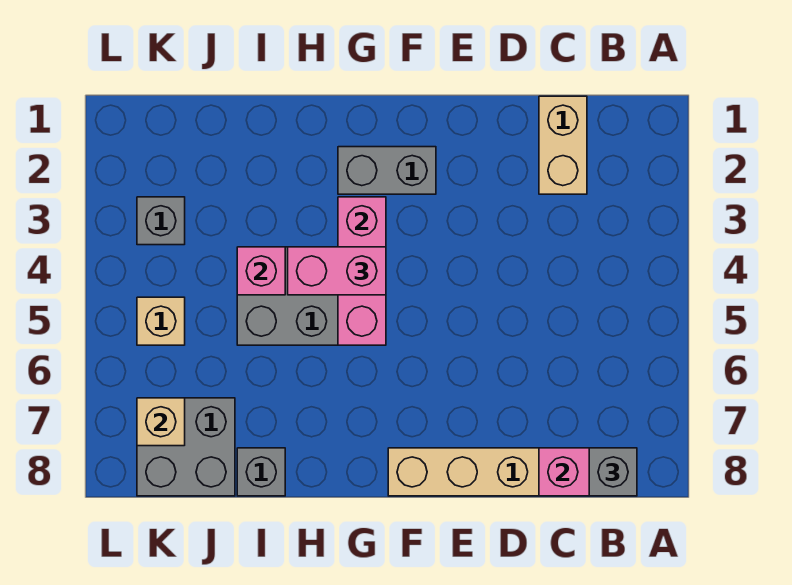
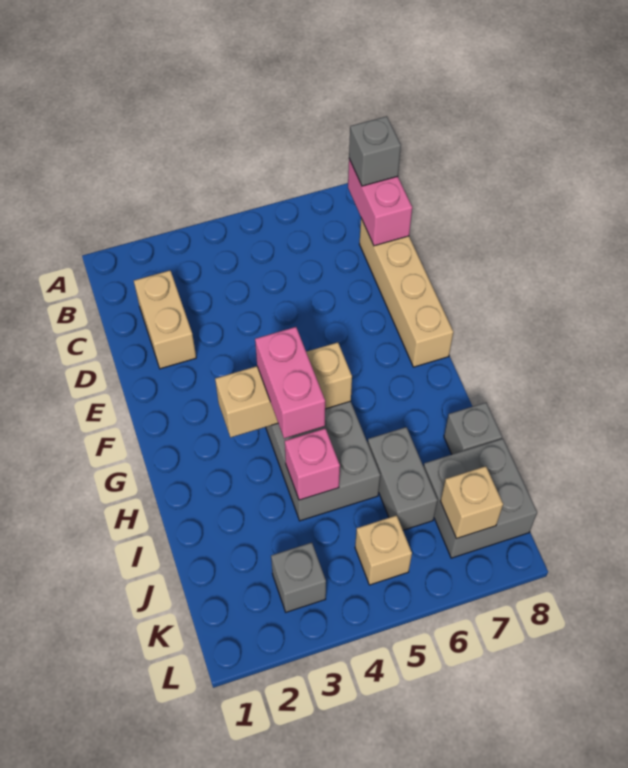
tan 1x2 brick [539,96,587,194] -> tan 1x2 brick turned to [134,271,196,369]
grey 1x2 brick [338,147,436,194] -> grey 1x2 brick moved to [368,427,438,530]
pink 1x3 brick [338,197,386,345] -> tan 1x3 brick [215,342,352,437]

